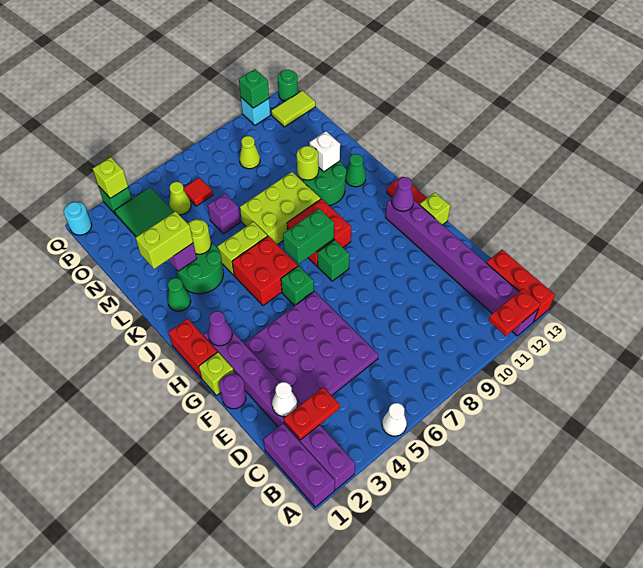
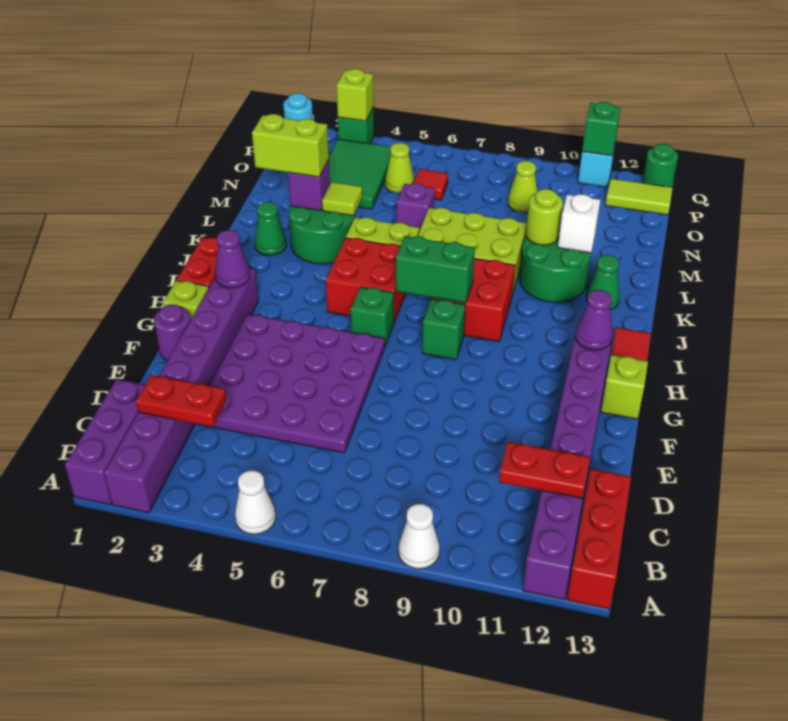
red 1x2 plate [488,289,541,336] -> red 1x2 plate moved to [499,442,590,498]
white 1x1 cone [272,382,297,417] -> white 1x1 cone moved to [398,504,440,569]
lime 1x1 round brick [188,219,211,254] -> lime 1x1 tile [322,182,362,216]

